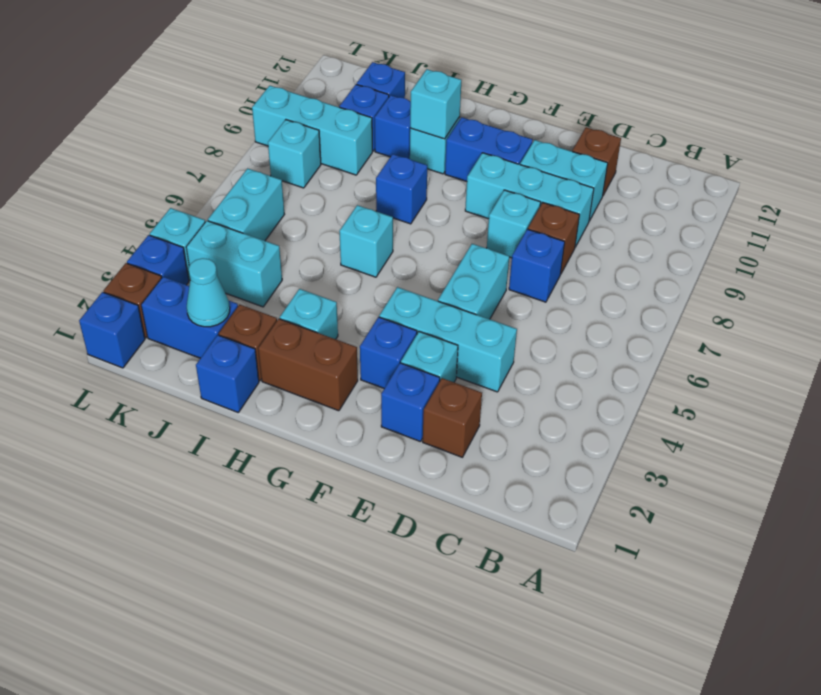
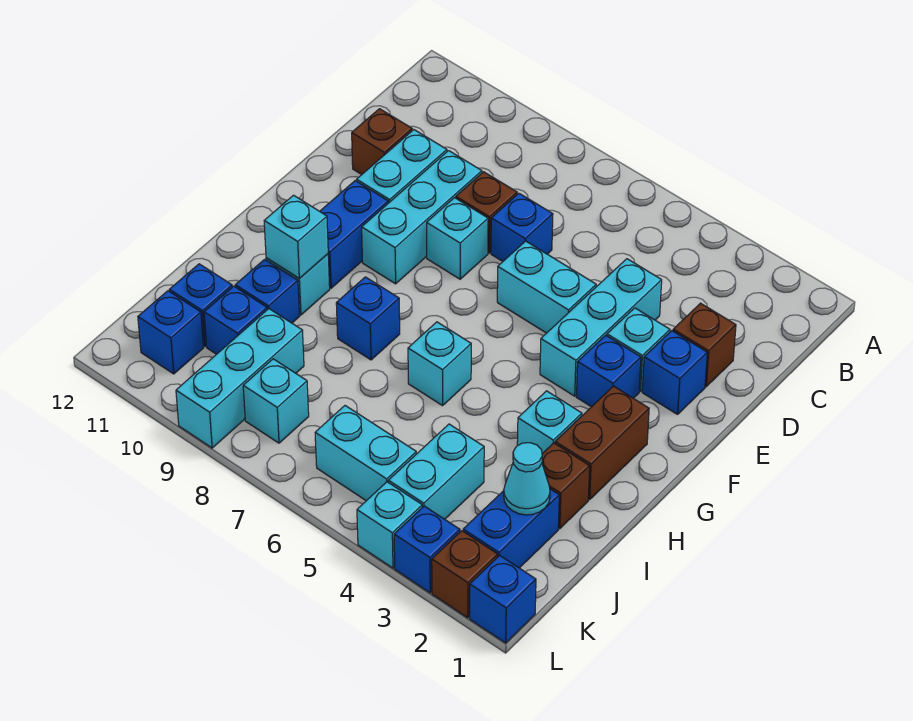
blue 1x1 brick [196,335,259,412] -> blue 1x1 brick moved to [138,291,203,374]

